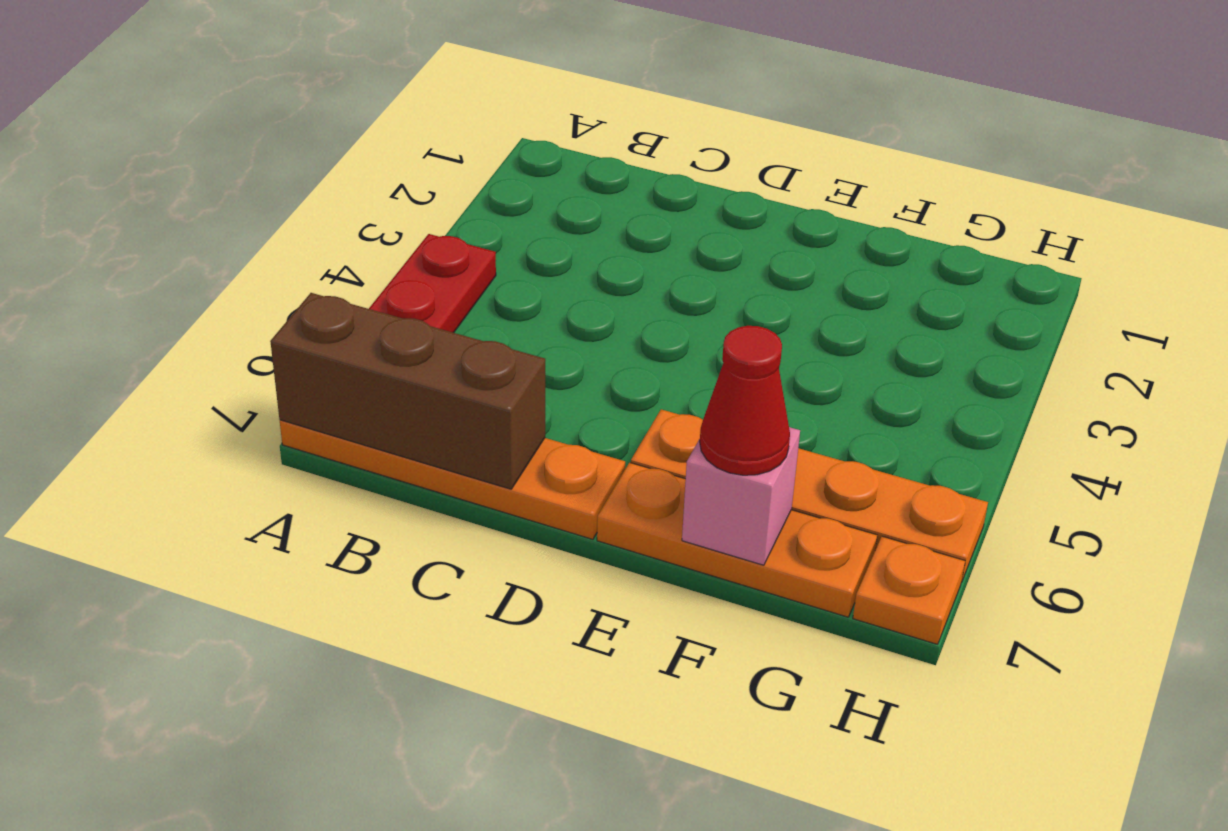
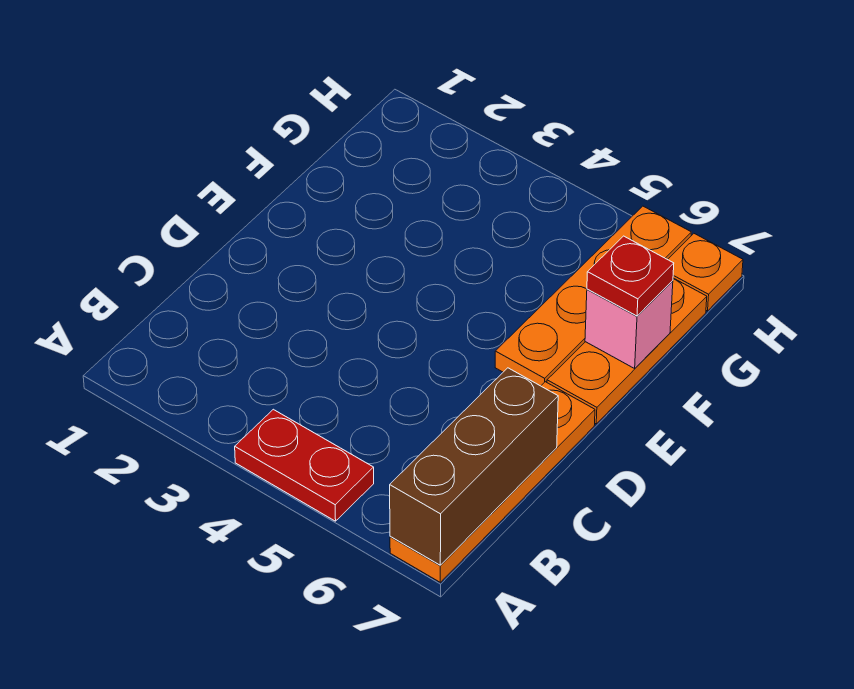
red 1x1 cone [700,326,790,475] -> red 1x1 plate [587,236,674,316]

